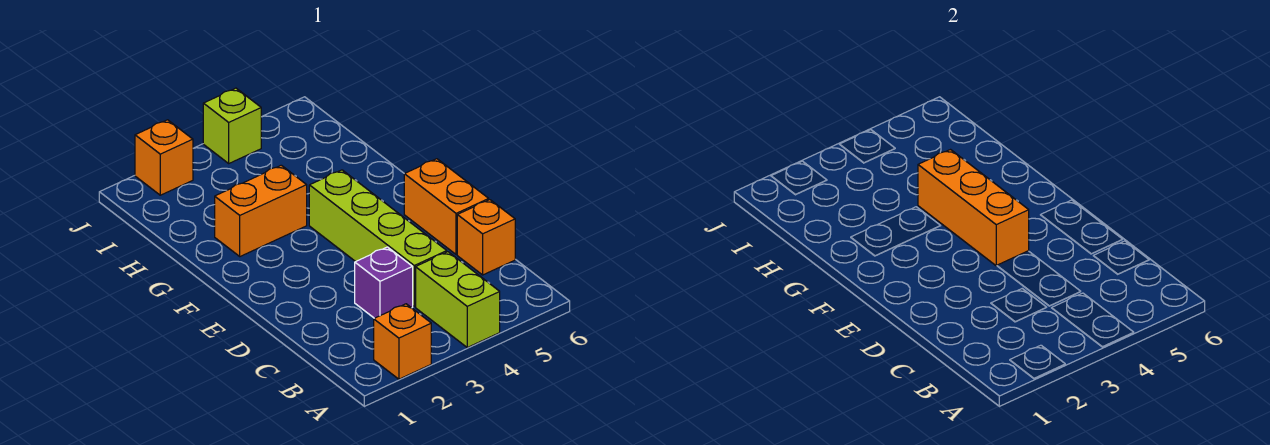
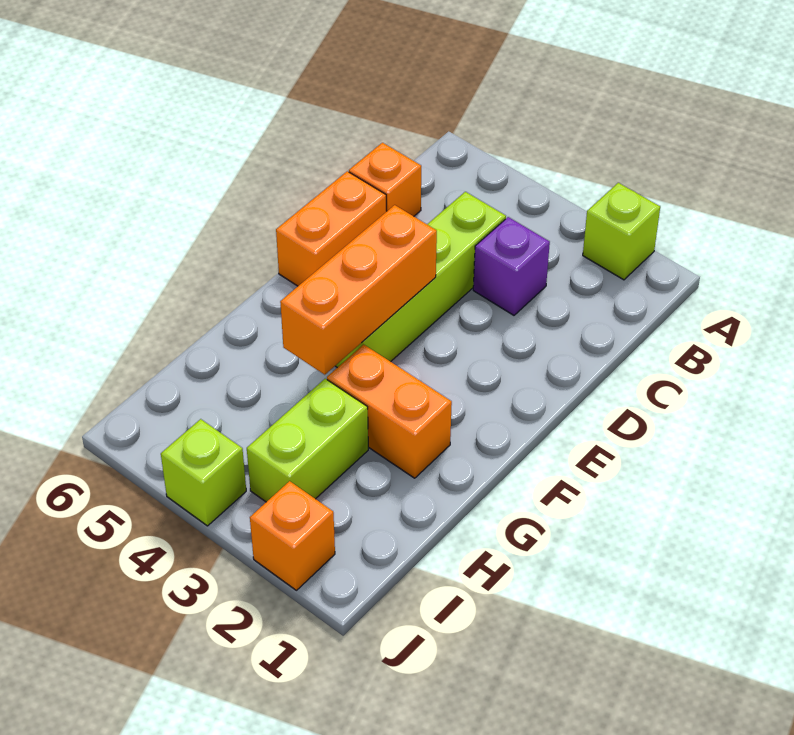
orange 1x1 brick [374,304,431,379] -> lime 1x1 brick [583,183,660,280]
lime 1x2 brick [416,252,500,347] -> lime 1x2 brick moved to [247,379,368,502]

